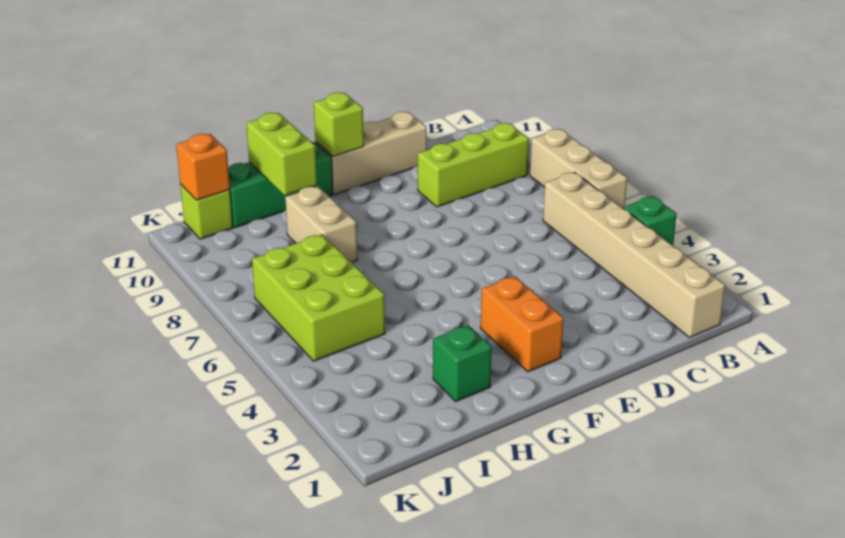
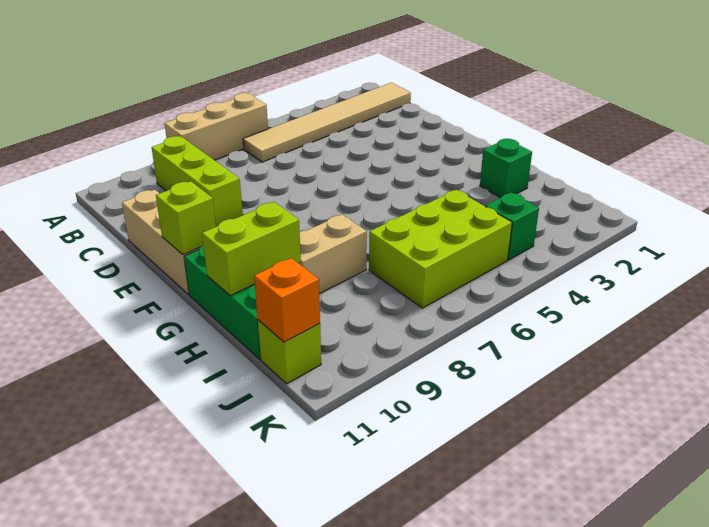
green 1x1 brick [623,196,677,245] -> green 1x1 brick moved to [485,193,539,260]
tan 1x6 brick [543,172,725,338] -> tan 1x6 tile [243,83,411,162]
orange 1x2 brick [481,276,564,372] -> none

